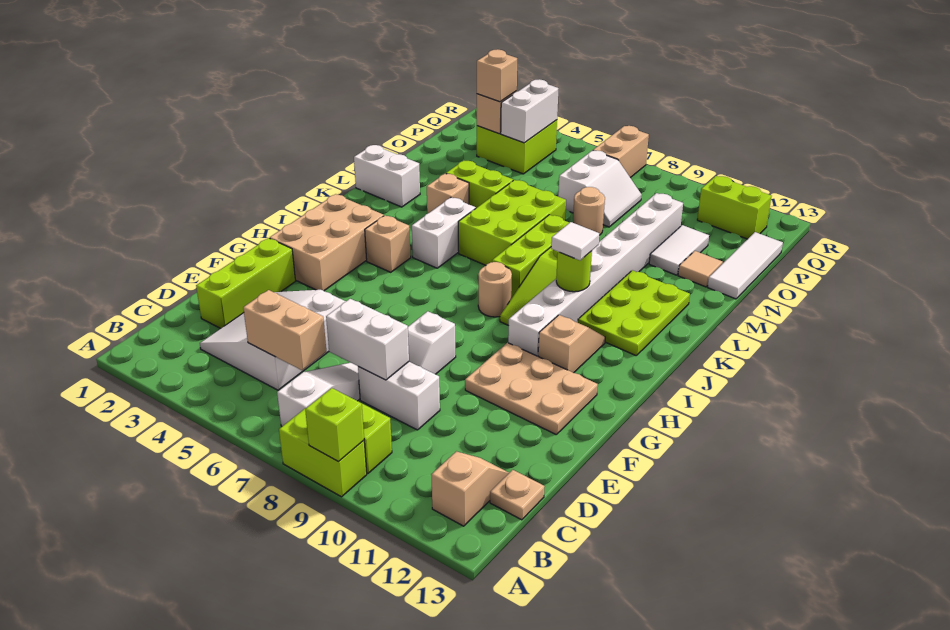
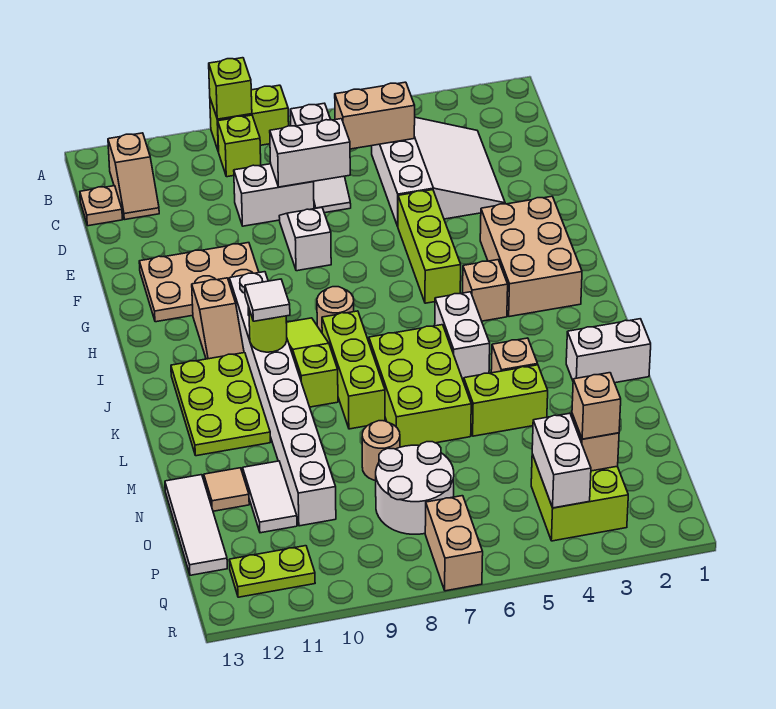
lime 1x3 brick [196,238,295,328] -> lime 1x3 brick moved to [398,190,461,303]
white 2x2 slope [558,150,642,227] -> white 2x2 round brick [376,442,454,534]
lime 1x2 brick [697,176,772,239] -> lime 1x2 plate [229,546,315,597]

